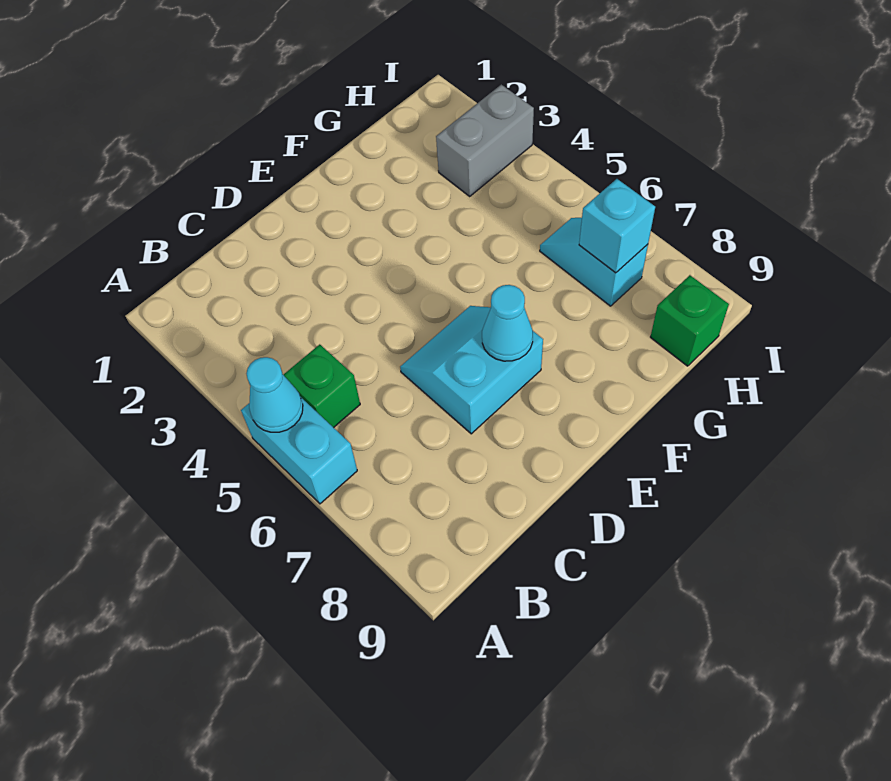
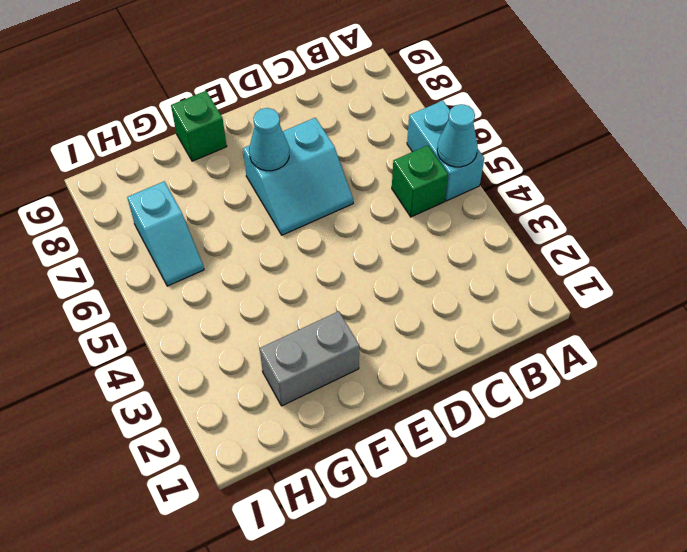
grey 1x2 brick [436,85,534,196] -> grey 1x2 brick moved to [260,311,359,406]
cyan 1x1 brick [579,179,655,273] -> none
green 1x1 brick [651,275,729,366] -> green 1x1 brick moved to [171,91,227,161]

